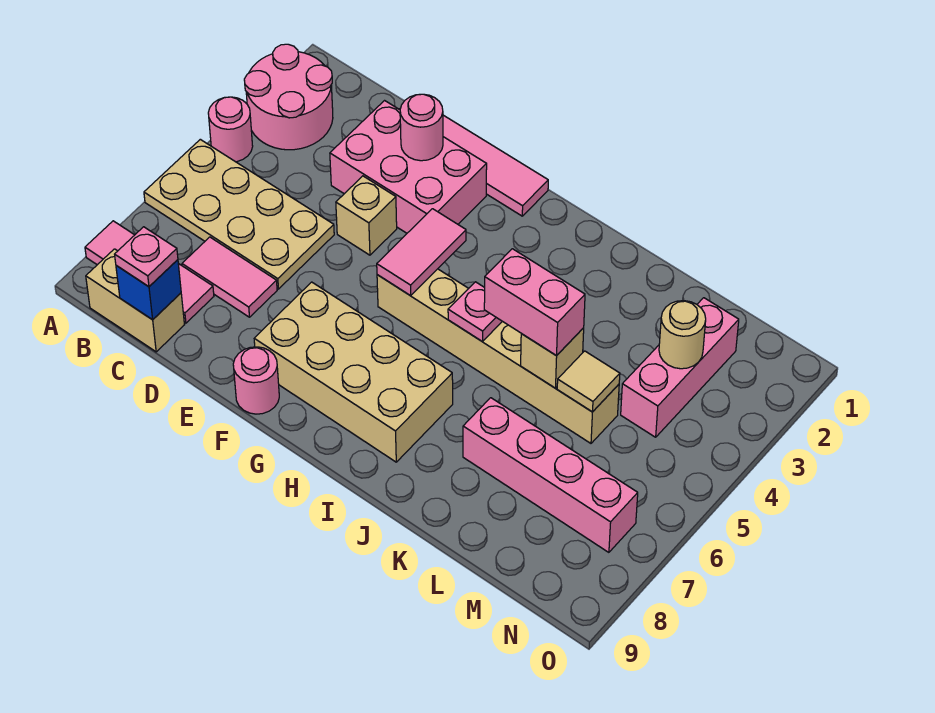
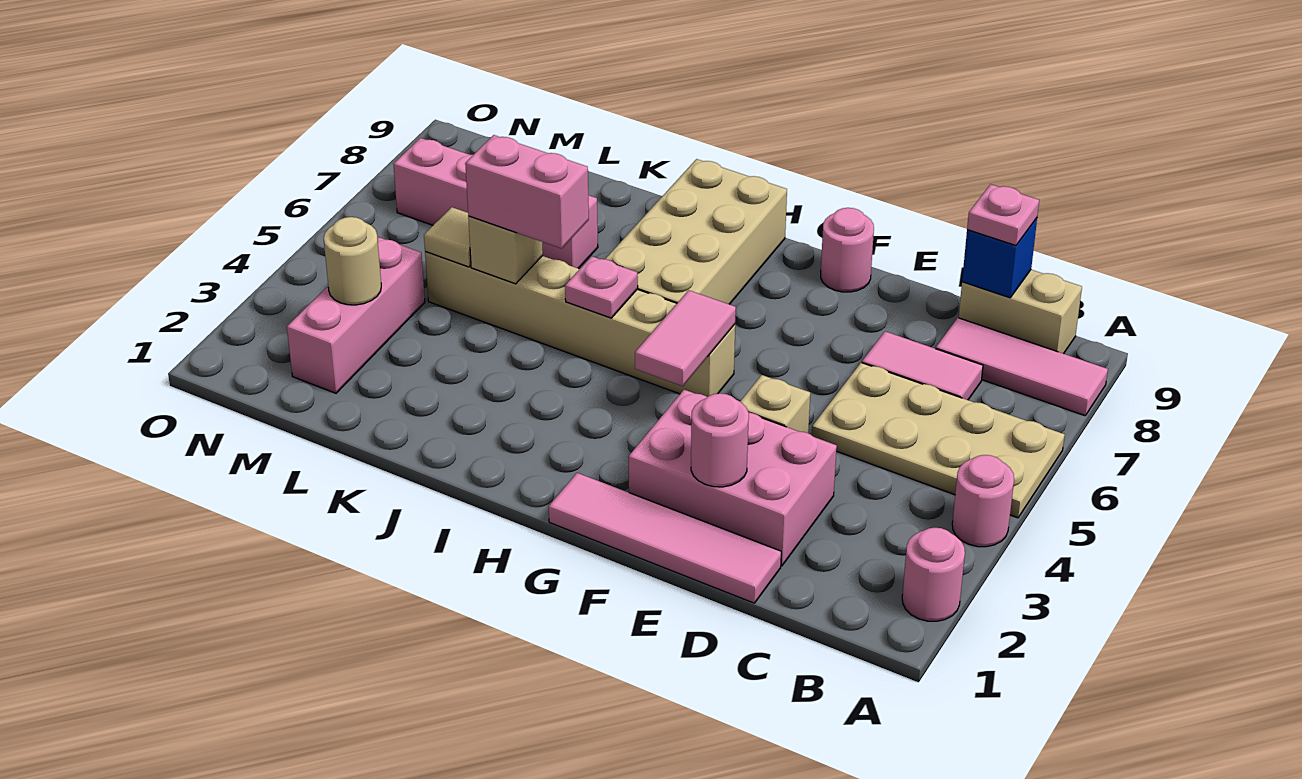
pink 2x2 round brick [244,44,333,150] -> pink 1x1 round brick [902,528,965,621]
tan 2x4 brick [254,282,453,462] -> tan 2x4 brick turned to [606,159,787,304]

